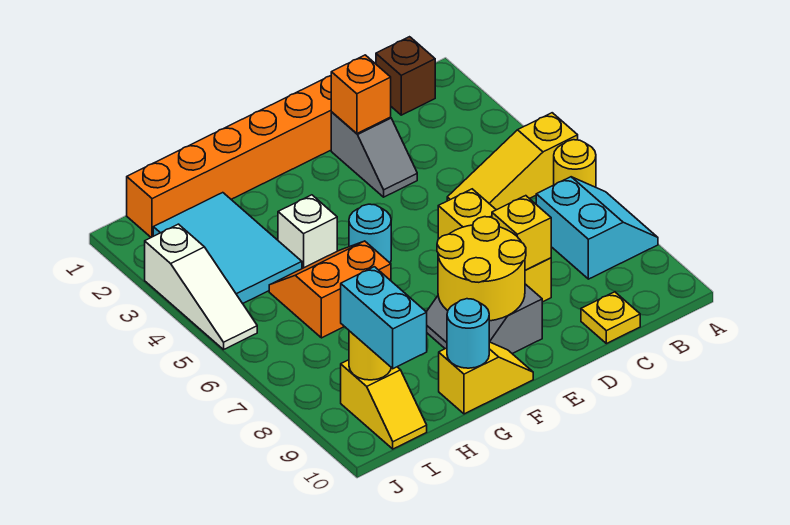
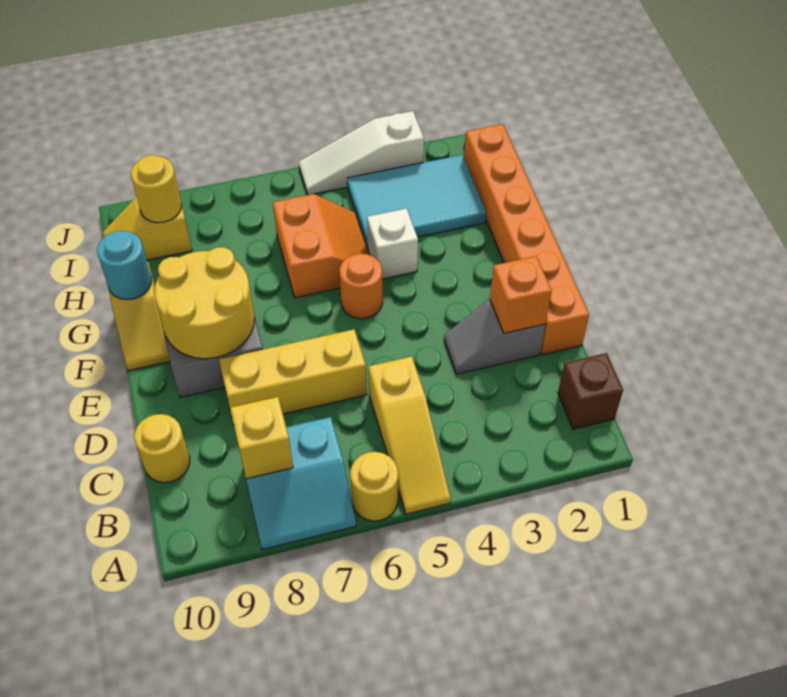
yellow 1x3 slope [447,113,578,210] -> yellow 1x3 slope turned to [369,357,451,514]
yellow 1x1 plate [581,292,640,344] -> yellow 1x1 round brick [134,414,190,483]
yellow 1x1 brick [492,196,551,270] -> yellow 1x1 brick moved to [230,397,293,479]
cyan 1x1 round brick [349,204,391,263] -> orange 1x1 round brick [339,254,383,319]
cyan 1x2 brick [341,267,427,369] -> none

